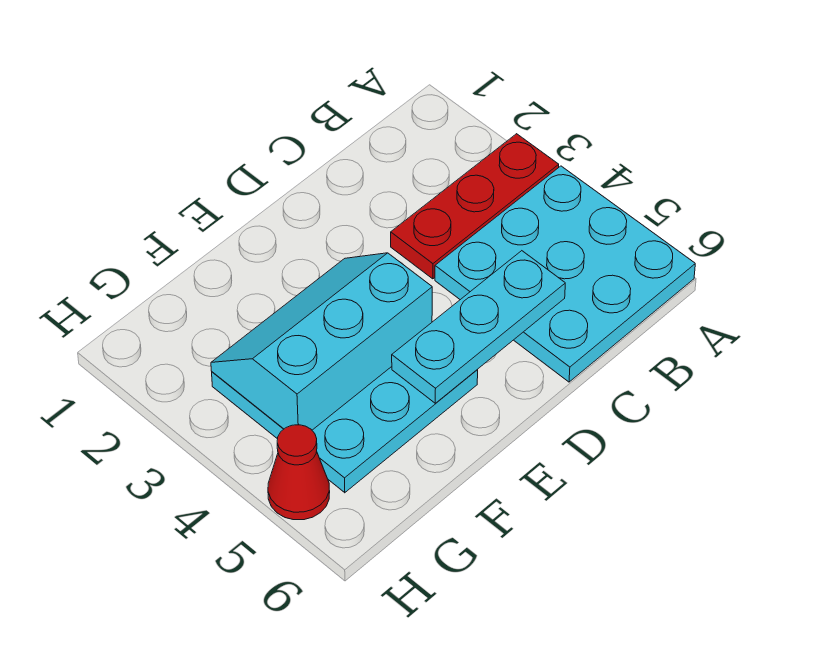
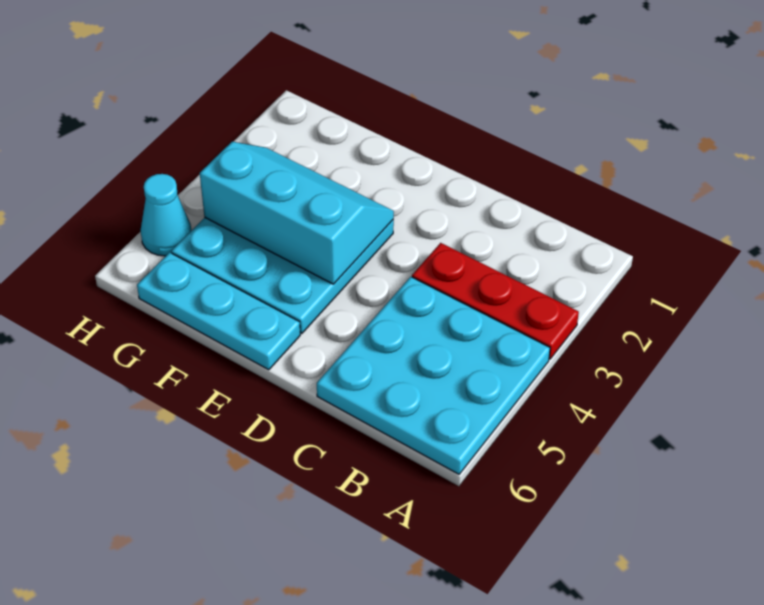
cyan 1x3 plate [392,251,565,403] -> cyan 1x3 plate moved to [137,252,300,370]
red 1x1 cone [268,425,330,520] -> cyan 1x1 cone [141,174,192,256]

